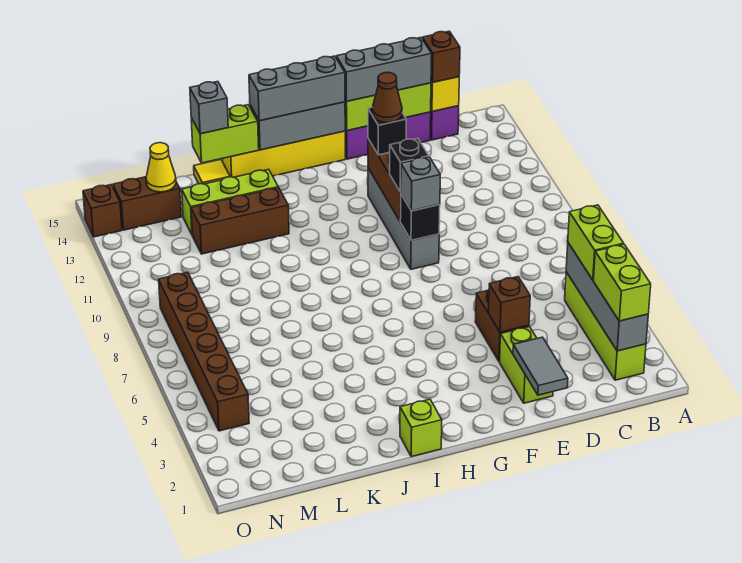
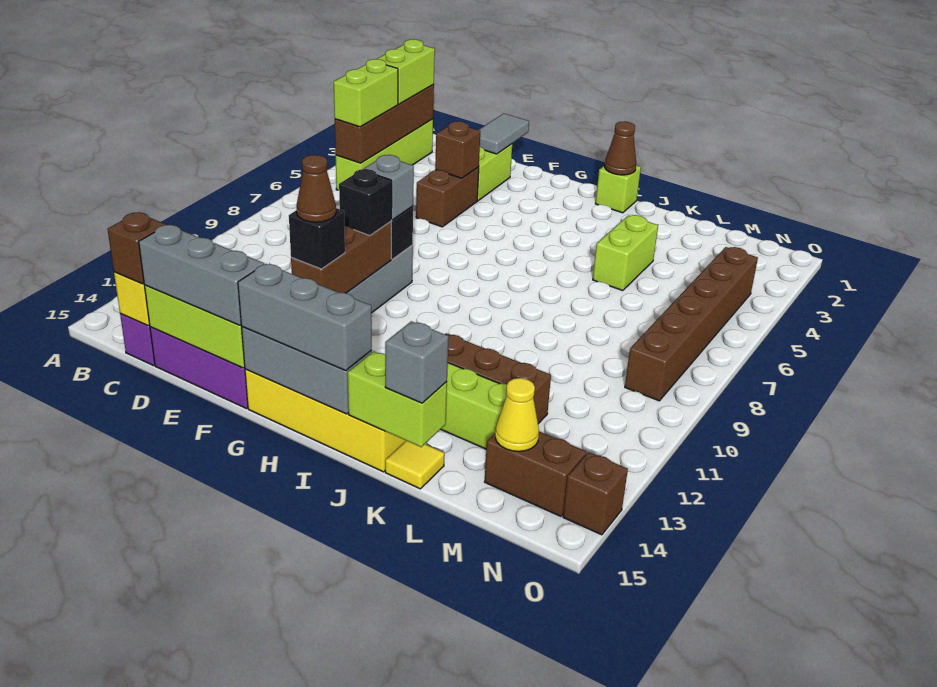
grey 1x4 brick [566,243,648,351] -> brown 1x4 brick [335,84,434,163]
none -> brown 1x1 cone [605,121,636,175]
none -> lime 1x2 brick [593,215,658,291]

